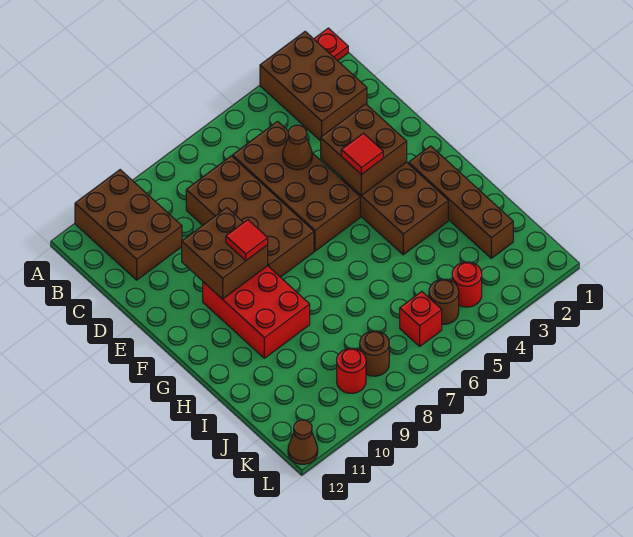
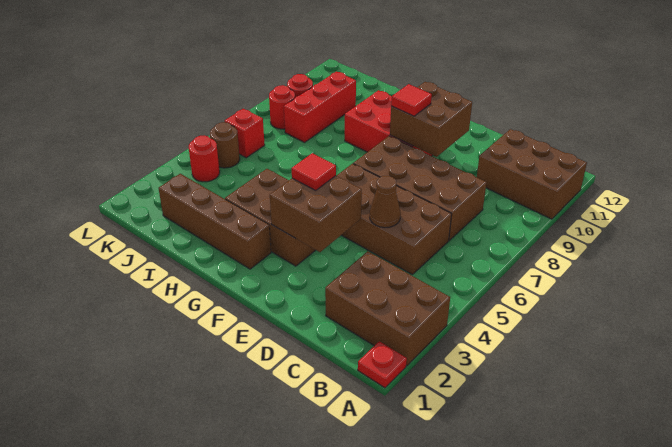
none -> red 1x3 brick [284,72,356,142]
brown 1x1 round brick [360,331,389,376] -> red 1x1 round brick [269,85,295,129]
brown 1x1 cone [288,420,318,464] -> none

